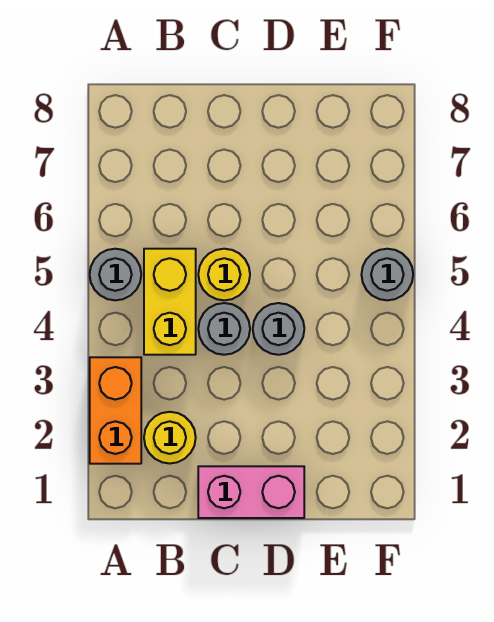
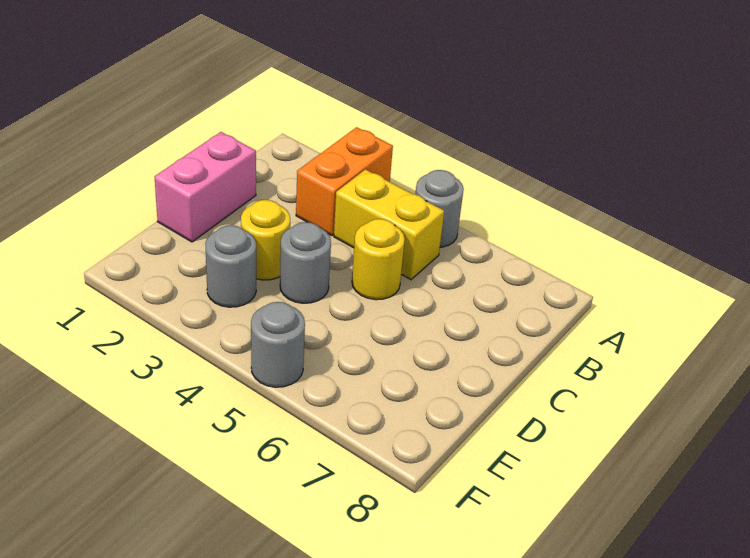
orange 1x2 brick [90,357,141,464] -> orange 1x2 brick turned to [296,127,393,236]
yellow 1x1 round brick [144,412,196,464] -> yellow 1x1 round brick moved to [241,200,290,280]
grey 1x1 round brick [198,303,250,355] -> grey 1x1 round brick moved to [205,225,256,307]

